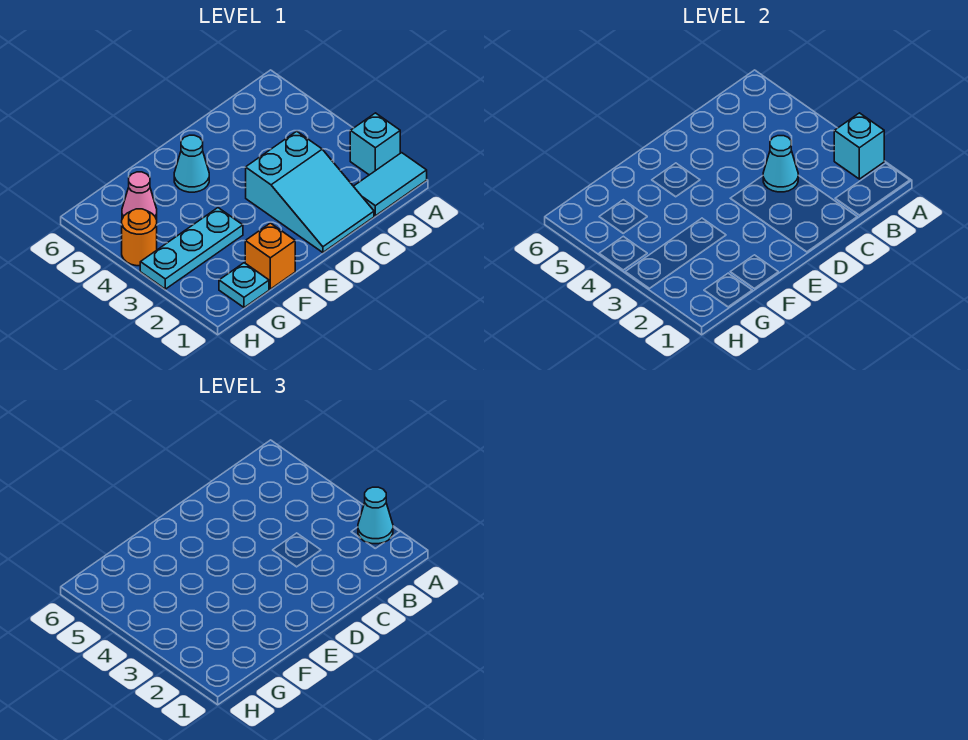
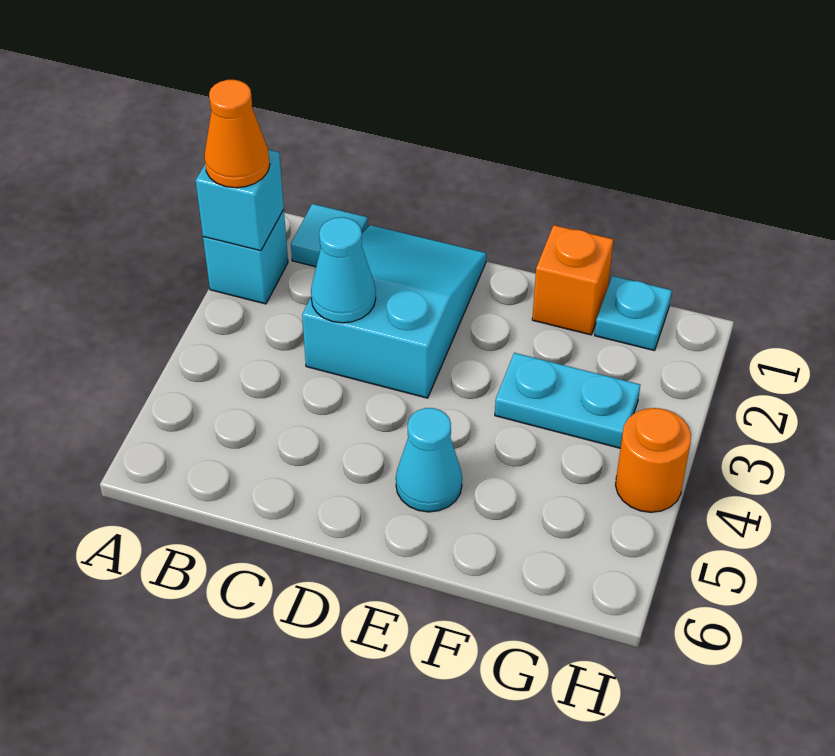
cyan 1x2 tile [354,153,427,216] -> cyan 1x1 tile [291,204,368,267]
cyan 1x1 cone [358,487,393,544] -> orange 1x1 cone [204,80,270,188]
cyan 1x3 plate [140,208,243,289] -> cyan 1x2 plate [495,353,640,448]
pink 1x1 cone [122,172,157,219] -> none

